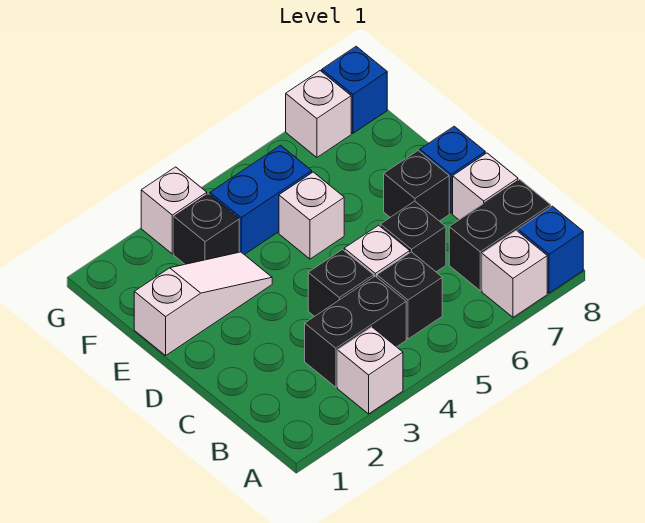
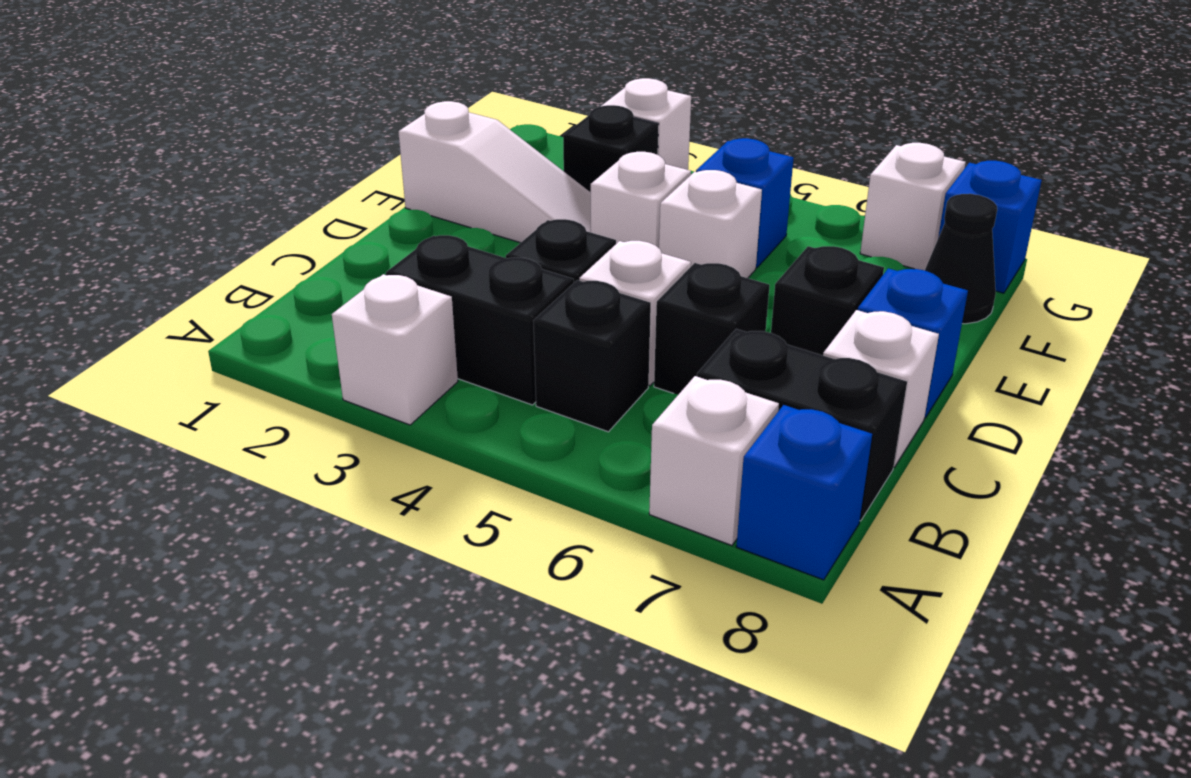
none -> white 1x1 brick [591,152,691,248]
blue 1x2 brick [210,145,312,255] -> blue 1x1 brick [696,138,793,268]
none -> black 1x1 cone [925,194,997,324]

